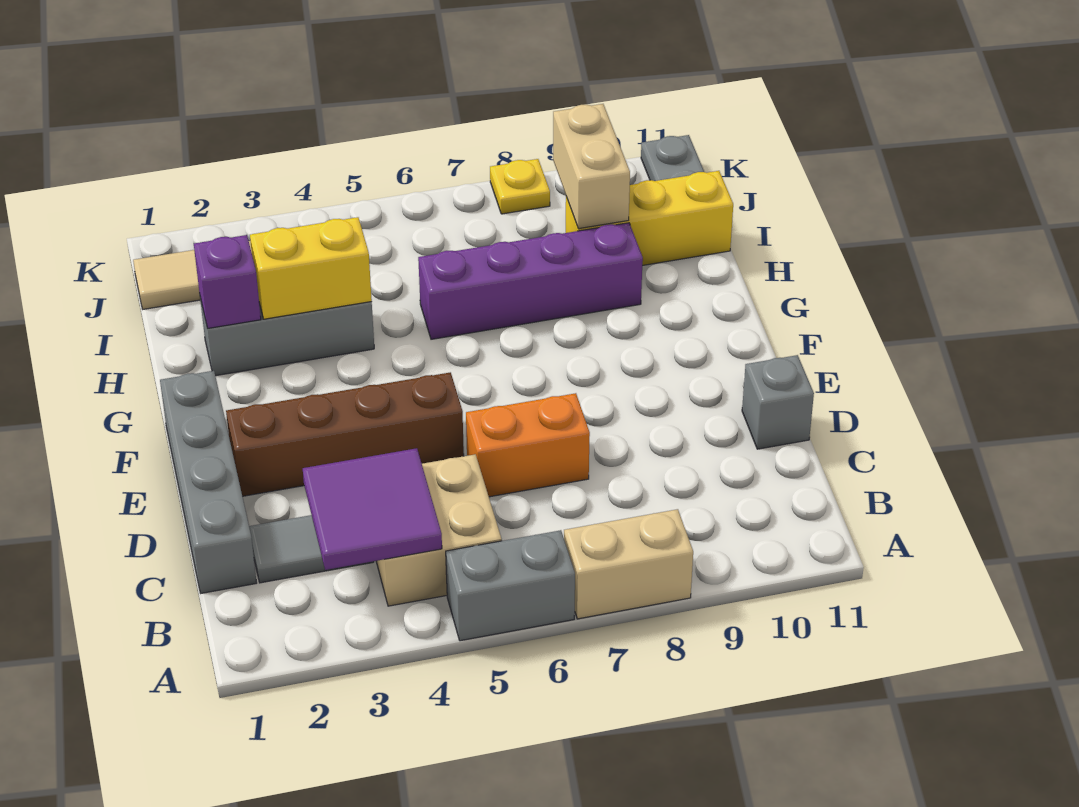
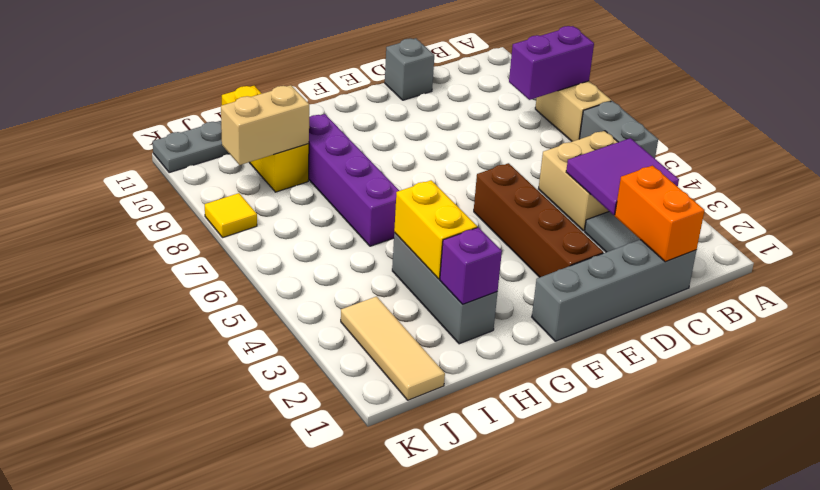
none -> purple 1x2 brick [509,26,594,100]
orange 1x2 brick [466,393,590,497] -> orange 1x2 brick moved to [615,166,705,262]
yellow 1x1 plate [490,159,550,214] -> yellow 1x1 tile [205,193,257,238]

